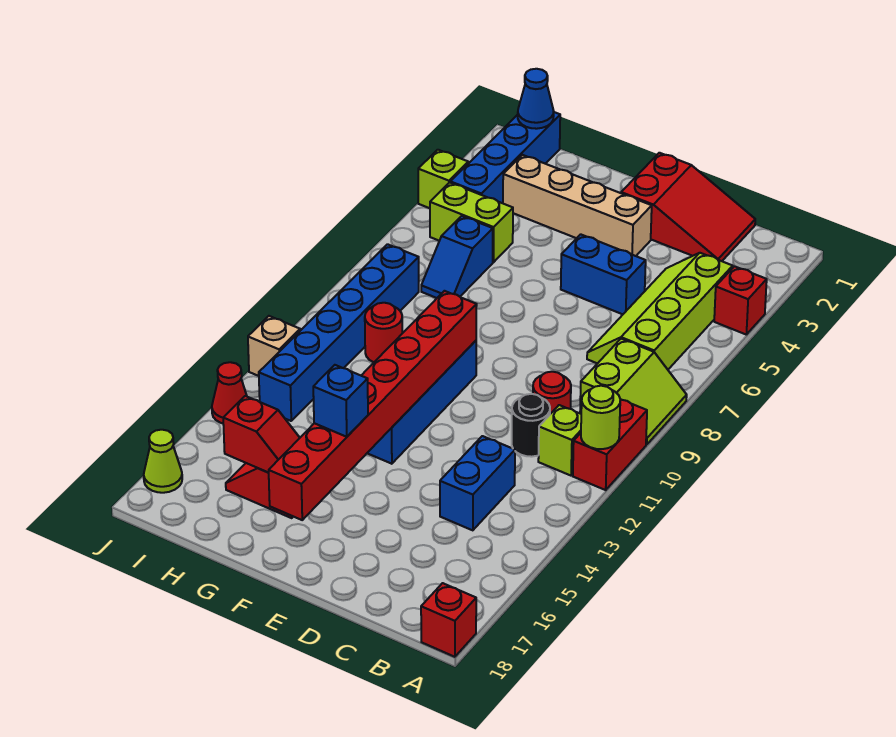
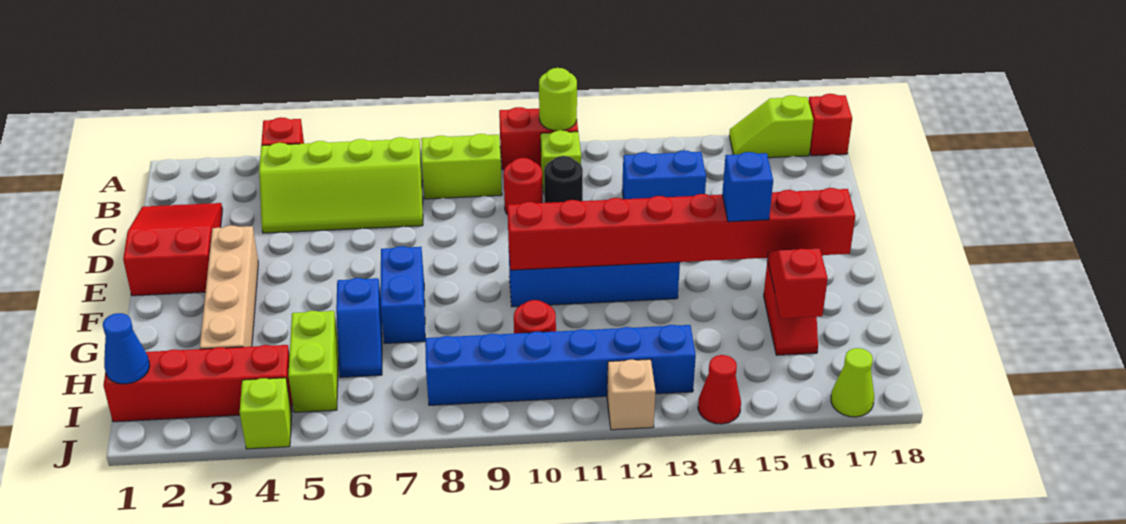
none -> lime 1x2 slope [729,95,813,158]
blue 1x2 brick [561,234,646,314] -> blue 1x2 brick moved to [381,246,425,344]
blue 1x2 slope [421,216,493,298] -> blue 1x2 slope turned to [336,278,382,377]
blue 1x4 brick [451,112,560,203] -> red 1x4 brick [103,345,292,422]

